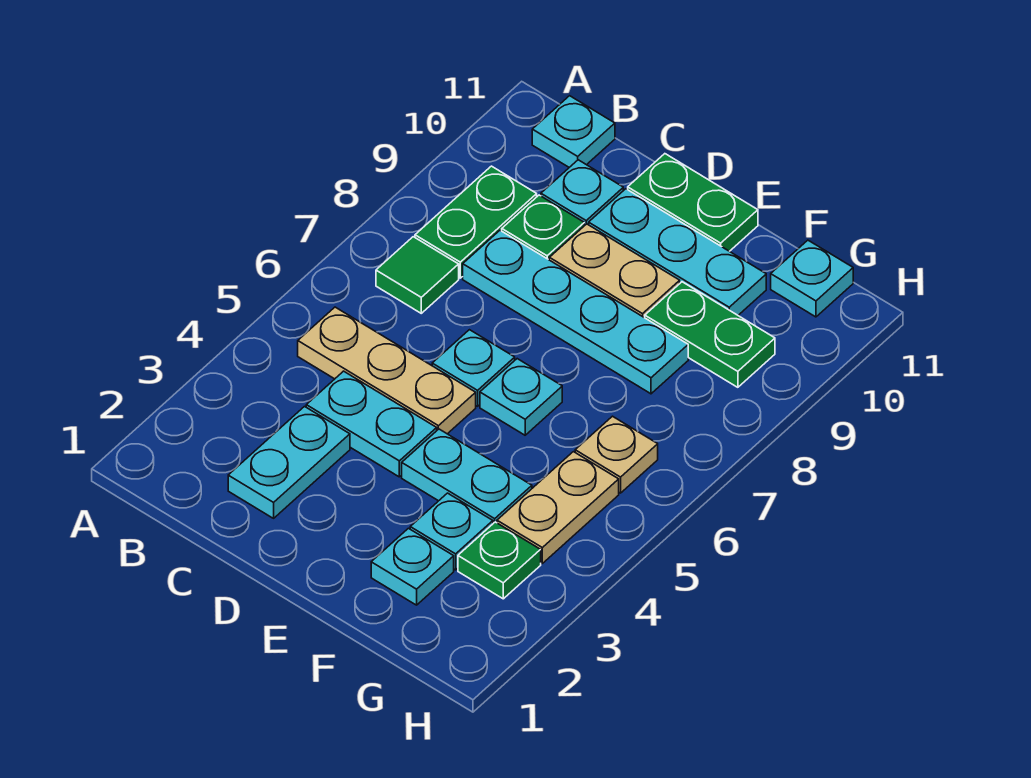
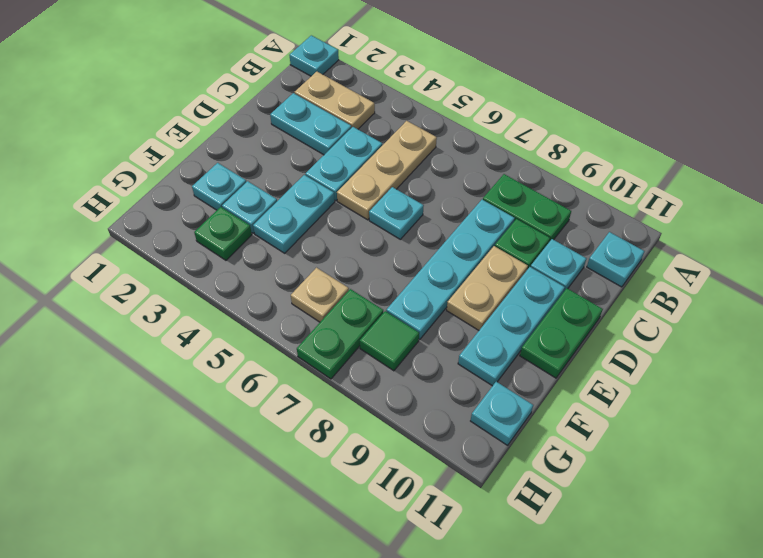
green 1x1 tile [376,237,459,313] -> green 1x1 tile moved to [360,311,419,371]
cyan 1x1 plate [480,359,562,435] -> cyan 1x1 plate moved to [290,35,339,76]
green 1x2 plate [645,282,775,387] -> green 1x2 plate moved to [297,289,383,379]
tan 1x2 plate [497,452,619,563] -> tan 1x2 plate moved to [294,72,375,129]

